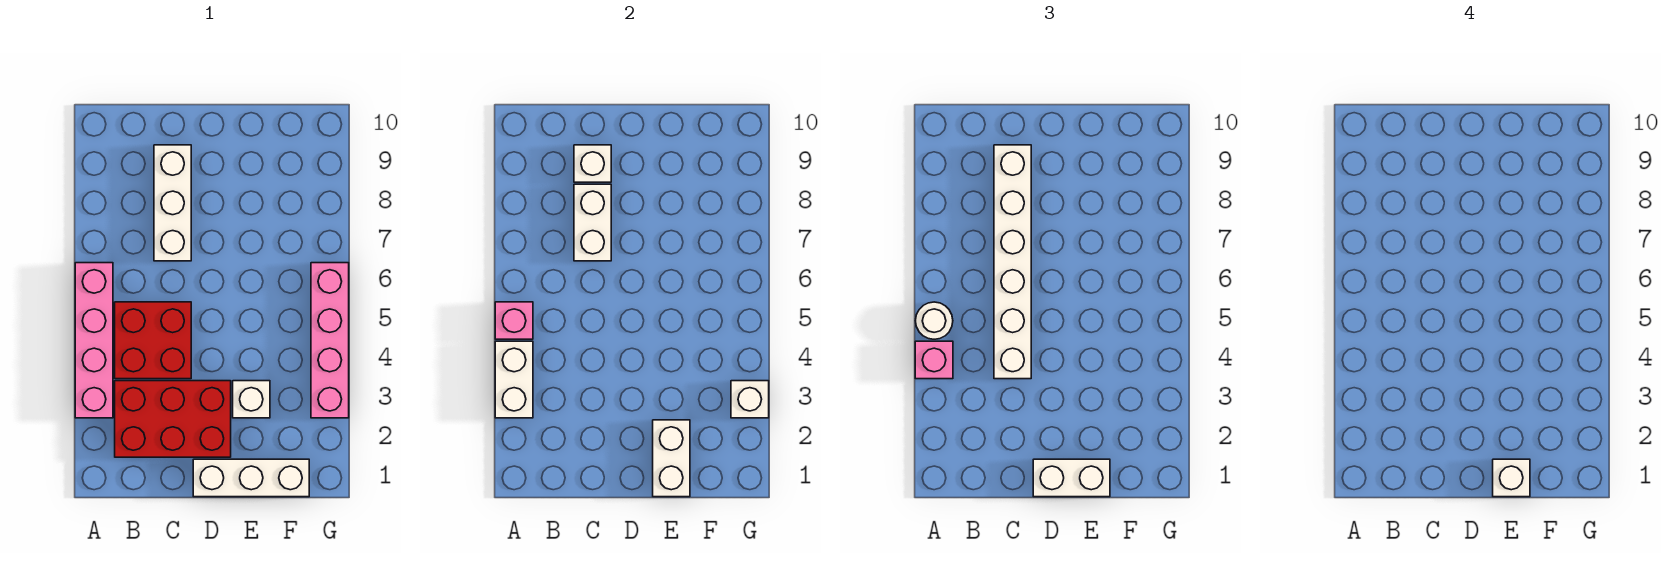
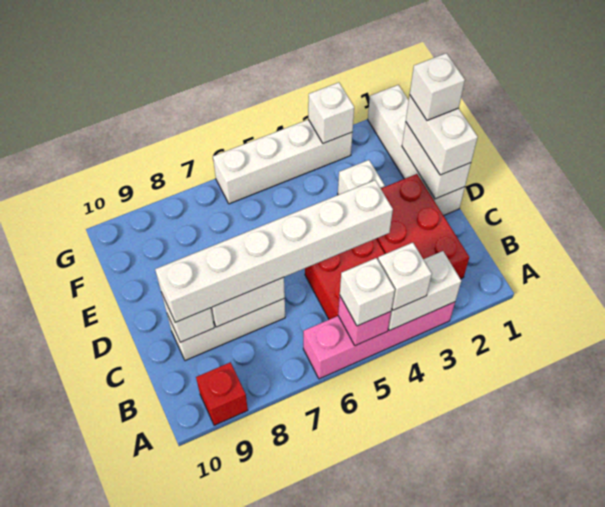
pink 1x1 brick [915,341,953,379] -> white 1x1 brick [378,243,432,310]
white 1x1 round brick [915,302,953,339] -> white 1x1 brick [340,258,395,326]
none -> red 1x1 brick [196,362,248,425]
white 1x3 brick [193,459,309,497] -> white 1x4 brick [368,85,465,216]
white 1x2 brick [653,420,690,497] -> white 1x2 brick turned to [402,122,471,199]
pink 1x4 brick [311,263,349,418] -> white 1x4 brick [213,119,352,204]

